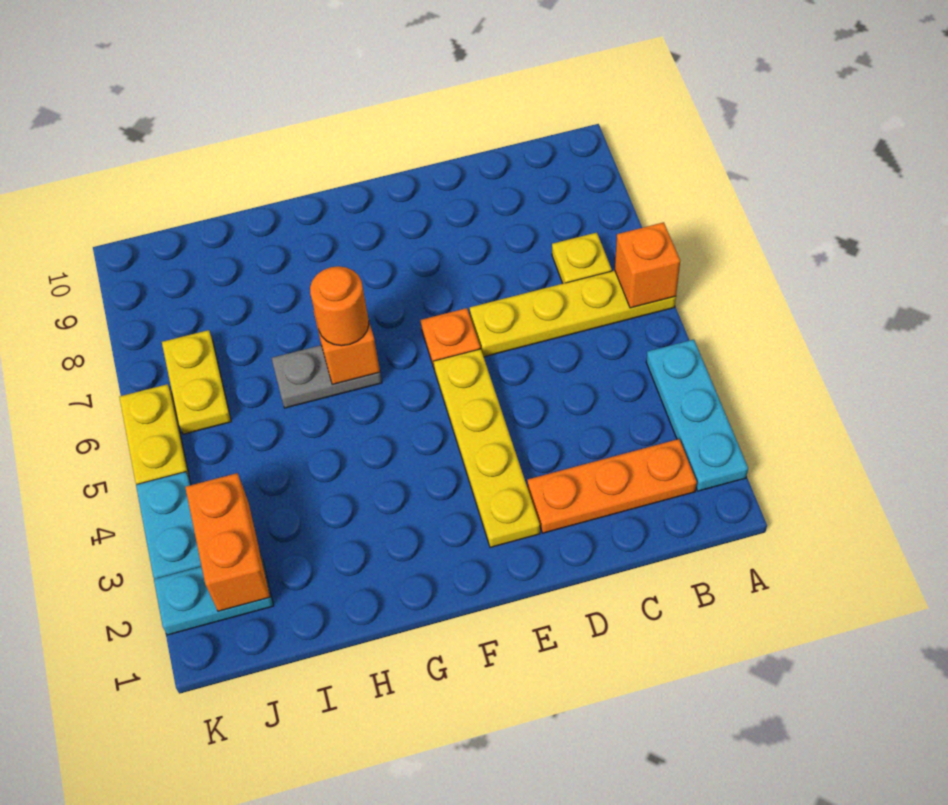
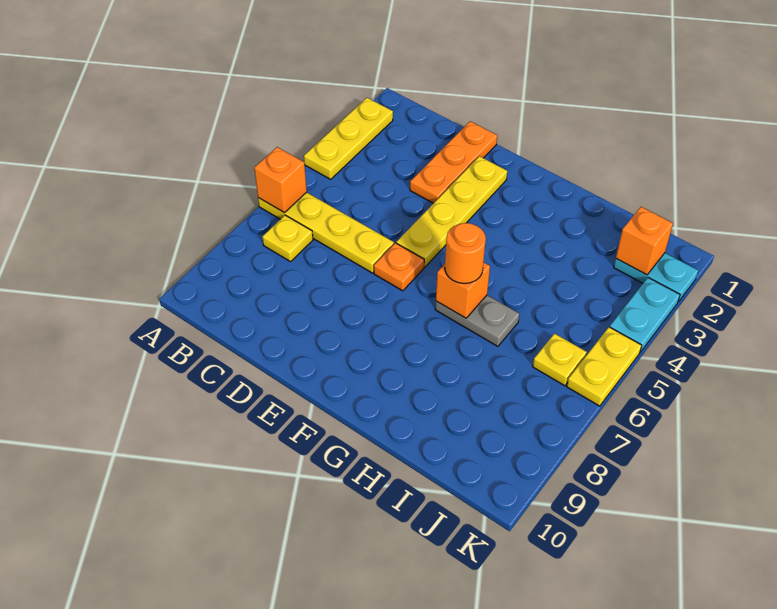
cyan 1x3 plate [646,339,748,491] -> yellow 1x3 plate [304,98,393,179]
orange 1x3 plate [527,439,697,533] -> orange 1x3 plate turned to [410,121,497,203]
orange 1x2 brick [185,473,270,611] -> orange 1x1 brick [616,207,673,275]
yellow 1x2 plate [162,330,231,434] -> yellow 1x1 plate [533,334,587,386]

